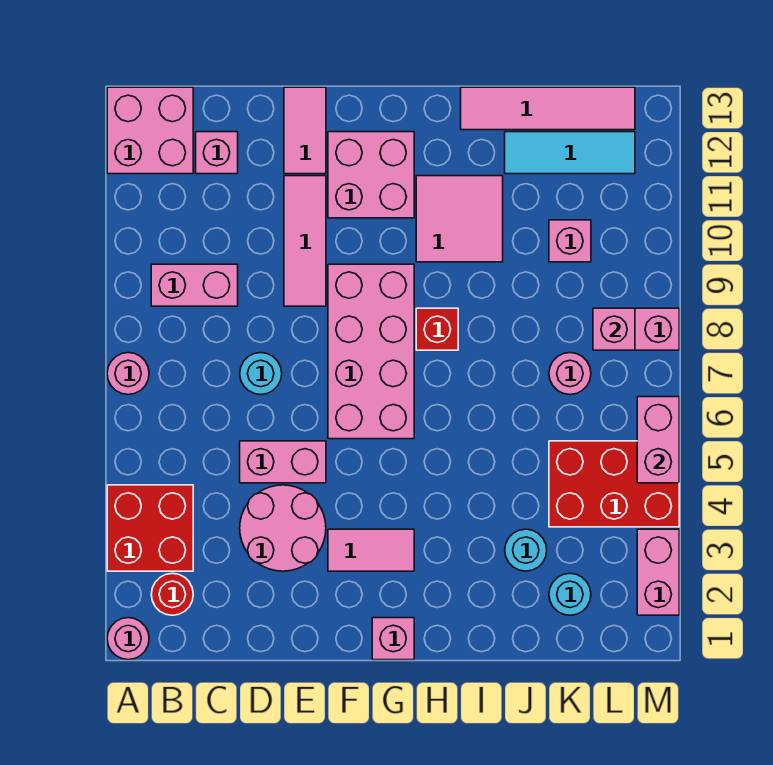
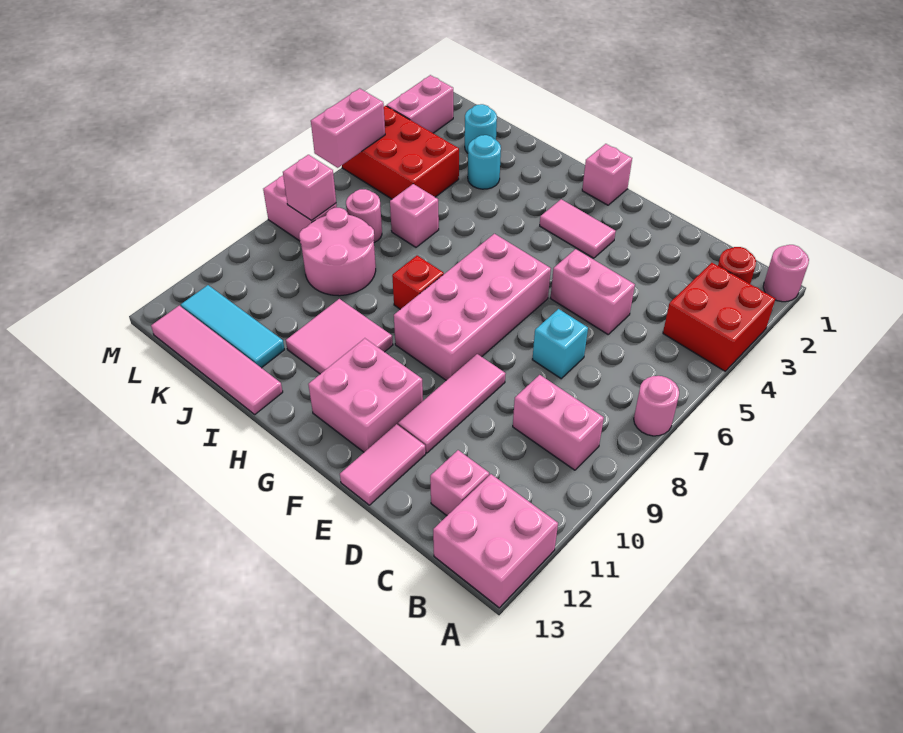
pink 2x2 round brick [240,485,326,571] -> pink 2x2 round brick moved to [299,208,376,296]
cyan 1x1 round brick [240,353,282,395] -> cyan 1x1 brick [532,309,588,379]
pink 1x1 brick [549,220,591,262] -> pink 1x1 brick moved to [390,184,439,247]

